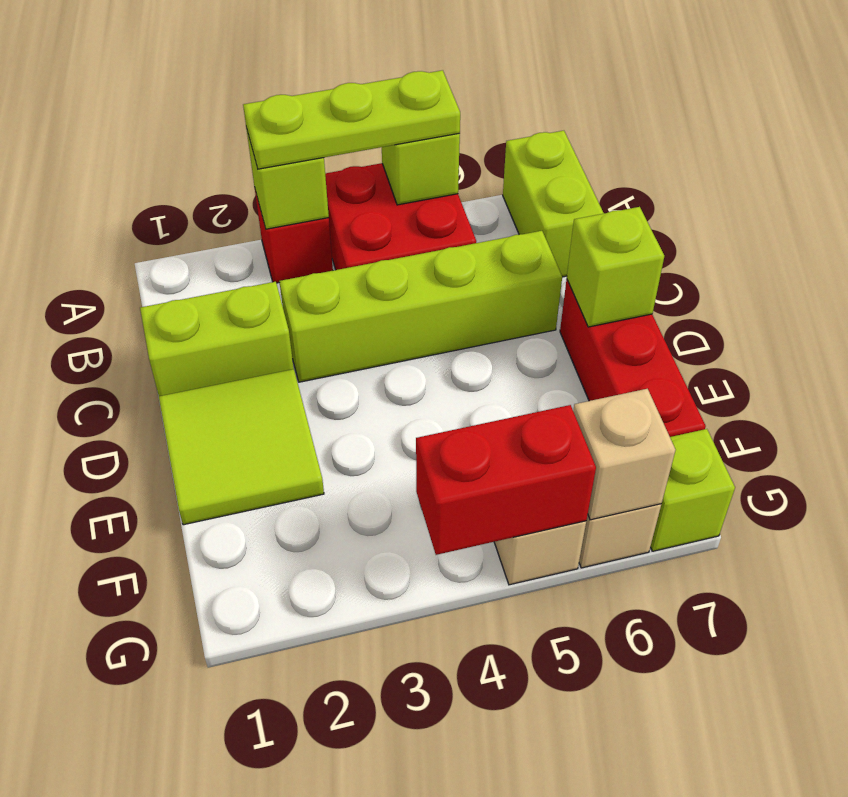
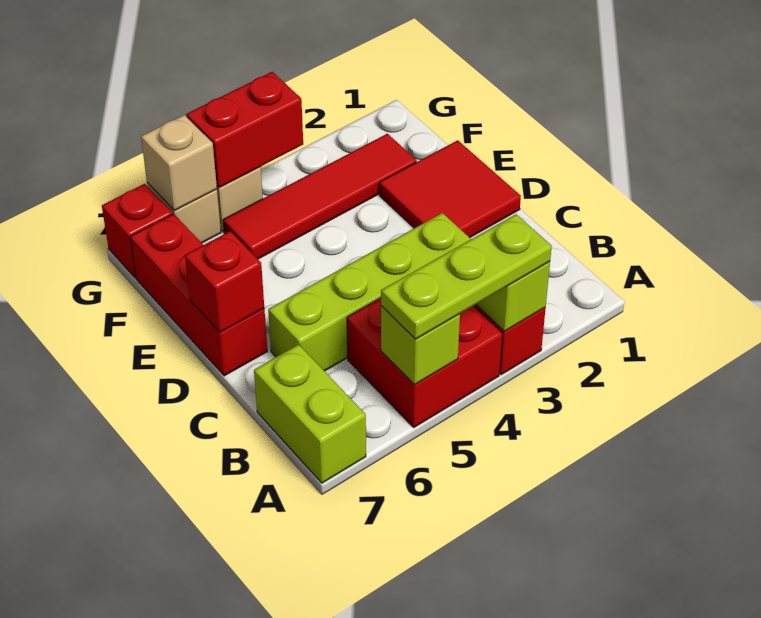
lime 1x2 brick [140,282,294,396] -> none
lime 2x2 tile [159,369,324,525] -> red 2x2 tile [380,140,521,238]
lime 1x1 brick [567,207,664,327] -> red 1x1 brick [185,231,264,332]
none -> red 1x4 tile [223,134,417,259]
lime 1x1 brick [650,429,735,551] -> red 1x1 brick [102,184,172,278]

